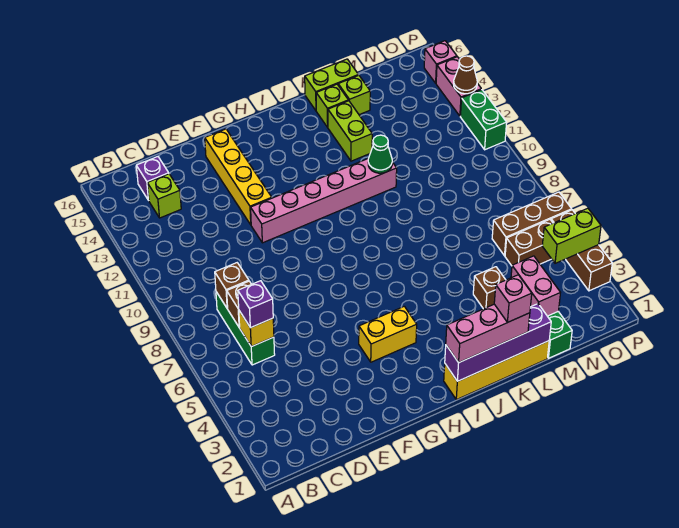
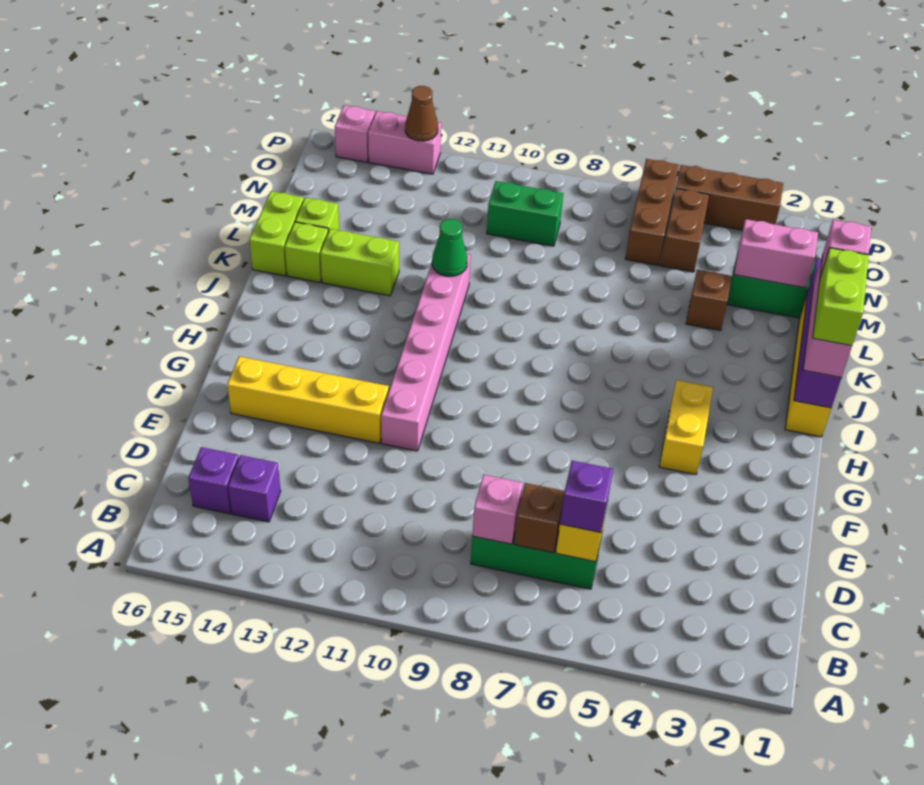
brown 1x1 brick [215,263,249,308] -> pink 1x1 brick [472,474,523,544]
lime 1x1 brick [147,174,181,218] -> purple 1x1 brick [228,455,281,522]
lime 1x2 brick [542,208,601,263] -> lime 1x2 brick moved to [813,248,869,346]
green 1x2 brick [460,90,507,150] -> green 1x2 brick moved to [487,181,563,246]

